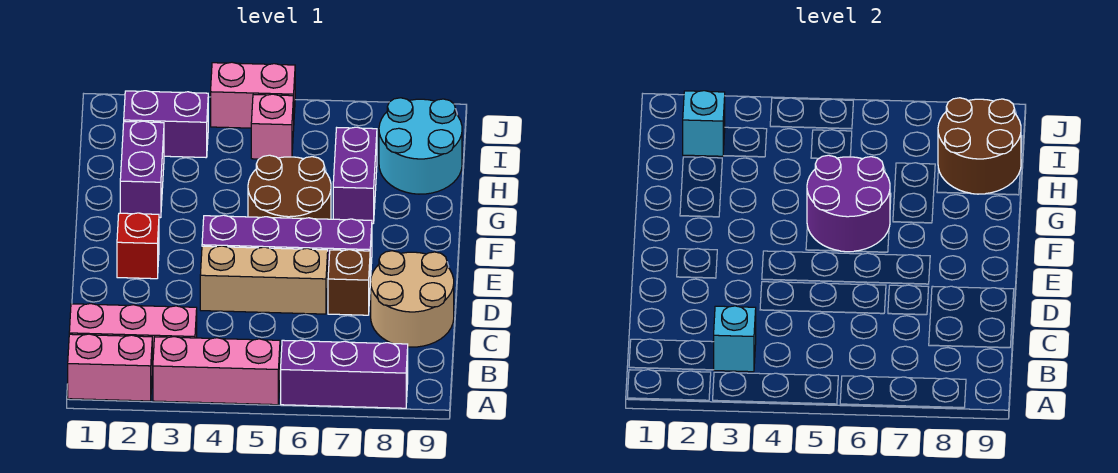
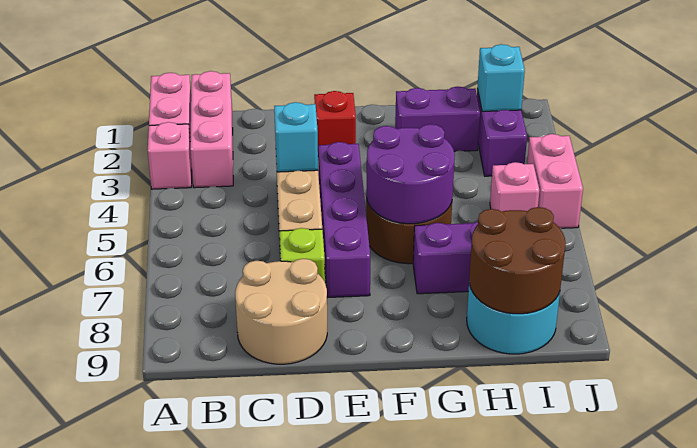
pink 1x3 brick [153,337,280,405] -> pink 1x1 brick [148,122,192,189]
purple 1x3 brick [281,340,408,408] -> none
cyan 1x1 brick [714,306,756,372] -> cyan 1x1 brick moved to [274,102,318,172]
brown 1x1 brick [328,250,370,315] -> lime 1x1 brick [280,228,325,282]

